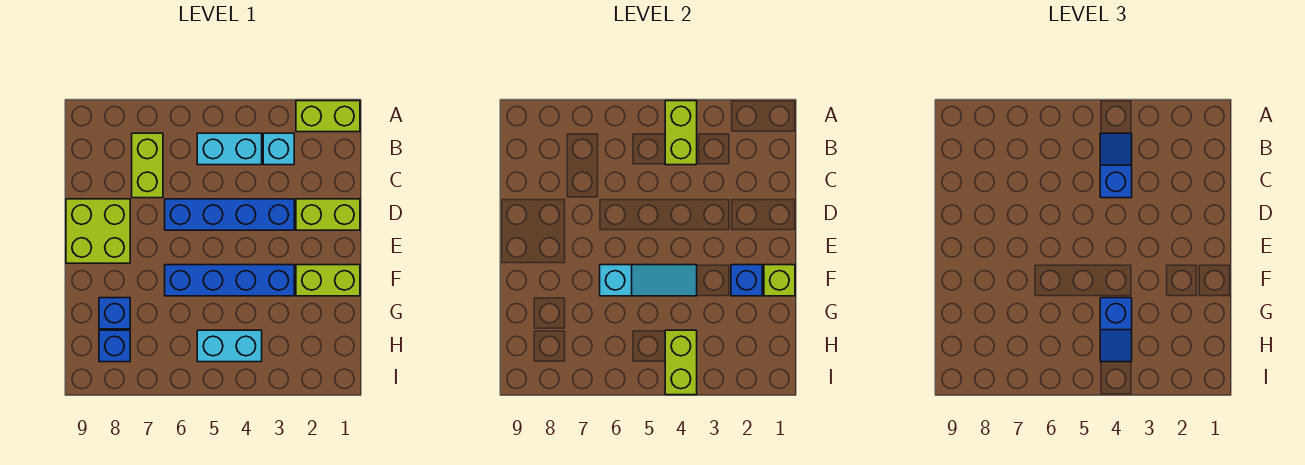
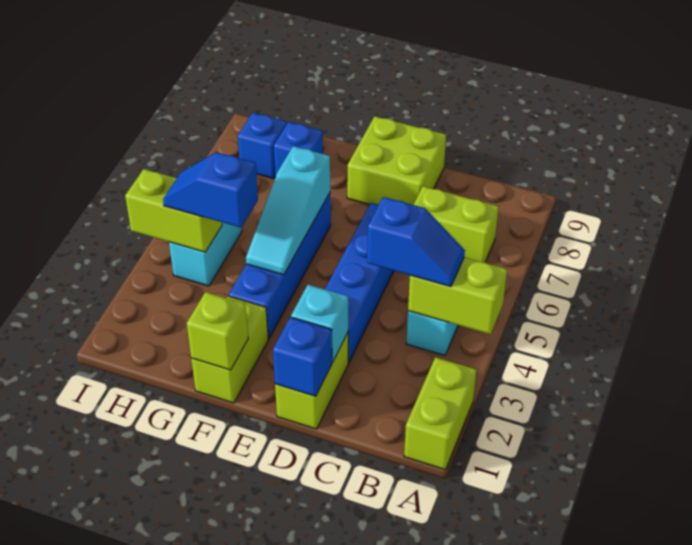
cyan 1x1 brick [263,133,294,165] -> cyan 1x1 brick moved to [291,285,348,362]
blue 1x1 brick [731,265,762,296] -> blue 1x1 brick moved to [273,317,332,396]

